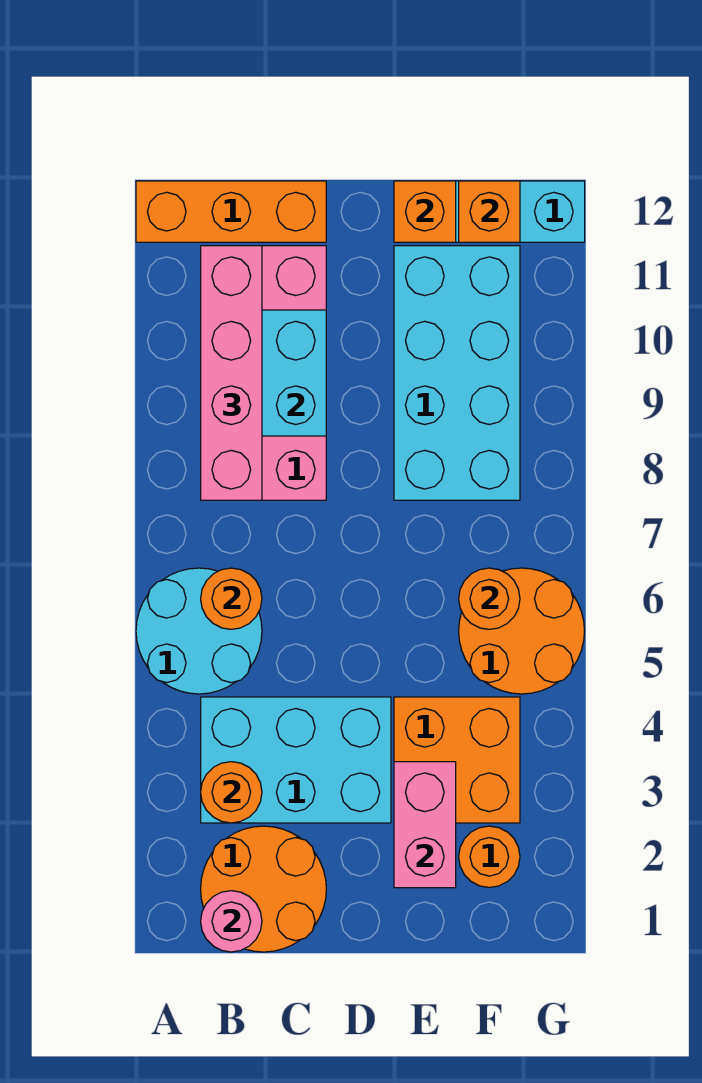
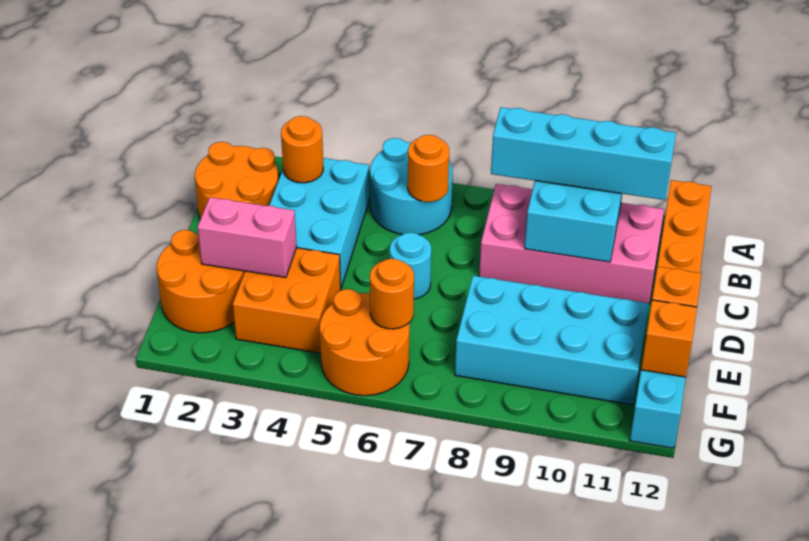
pink 1x1 round brick [201,891,262,952] -> none
pink 1x4 brick [201,246,262,500] -> cyan 1x4 brick [491,107,676,200]
none -> cyan 1x1 round brick [390,233,431,299]
orange 1x1 round brick [459,826,520,888] -> orange 2x2 round brick [157,230,245,333]

